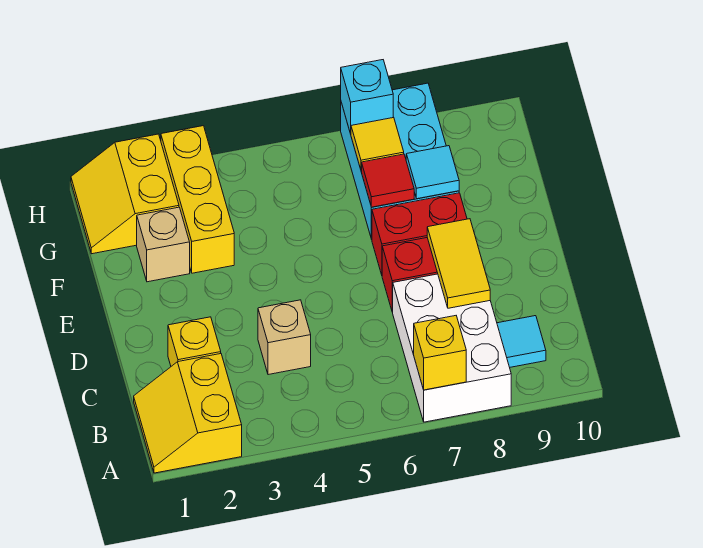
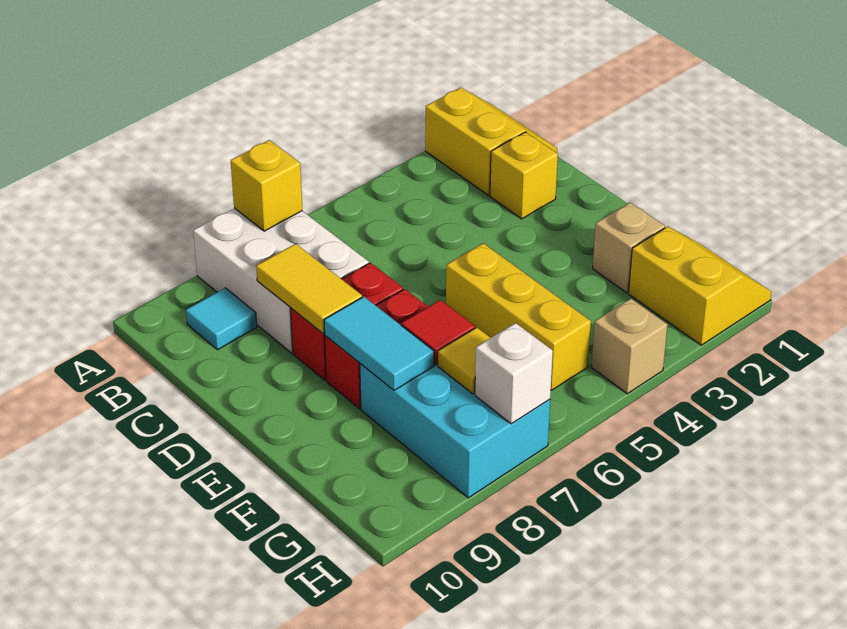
tan 1x1 brick [258,300,311,375] -> tan 1x1 brick moved to [591,299,667,394]
yellow 1x3 brick [161,126,234,273] -> yellow 1x3 brick moved to [446,243,591,390]
cyan 1x1 tile [406,146,459,199] -> cyan 1x2 tile [324,297,434,390]
cyan 1x1 brick [341,60,393,134] -> white 1x1 brick [475,323,553,424]

